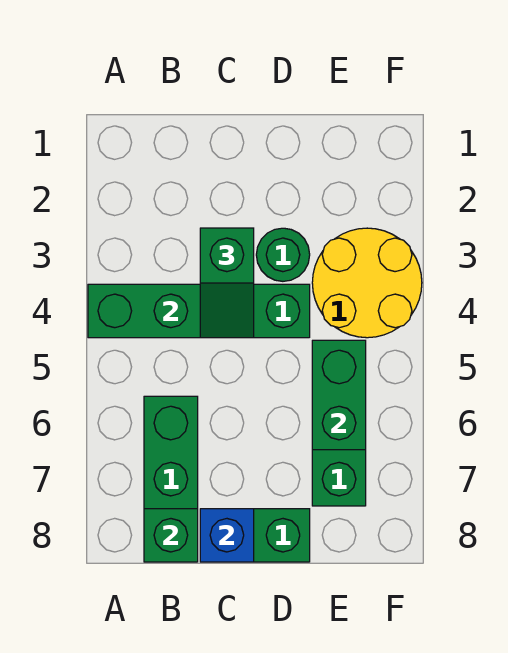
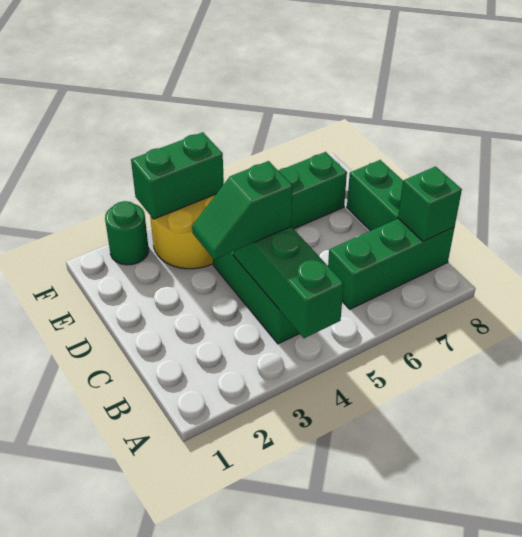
green 1x2 slope [200,228,254,338] -> green 1x2 slope turned to [192,161,293,259]
blue 1x1 brick [200,509,254,562] -> none
green 1x1 round brick [256,228,310,281] -> green 1x1 round brick moved to [105,201,149,265]
green 1x2 brick [312,340,366,450] -> green 1x2 brick moved to [131,132,224,219]

